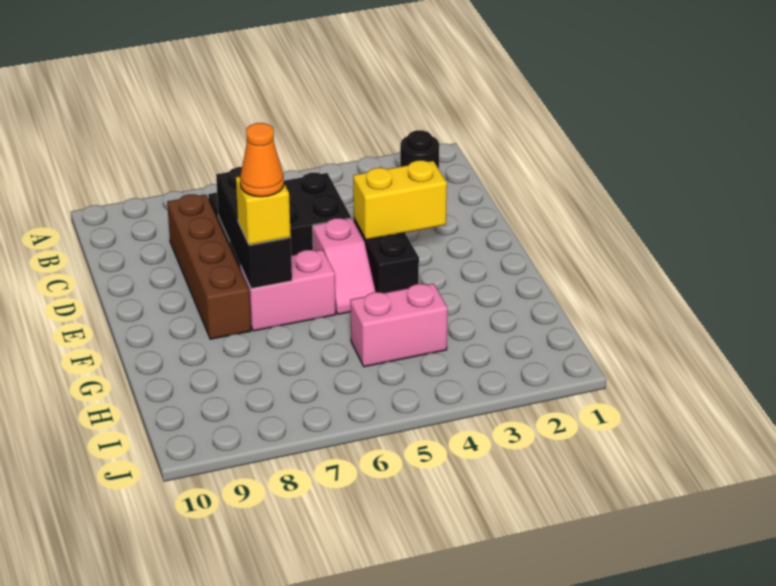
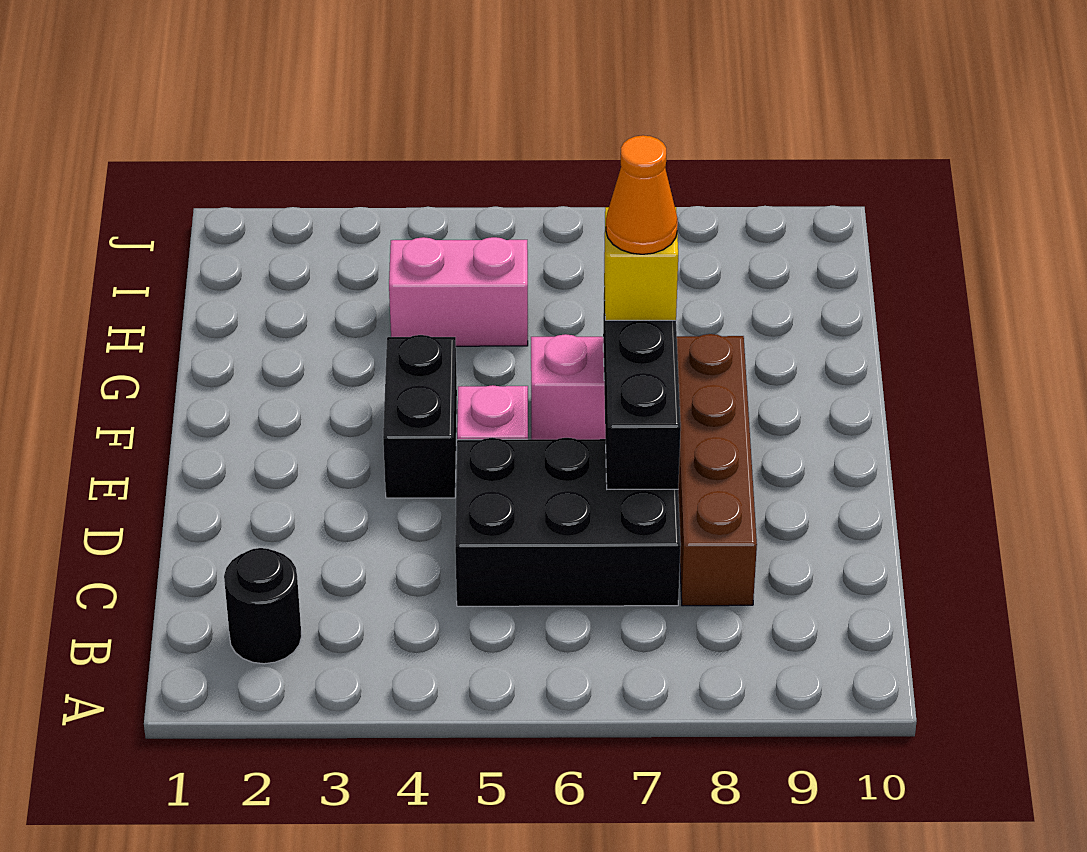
yellow 1x2 brick [353,160,447,240] -> none

